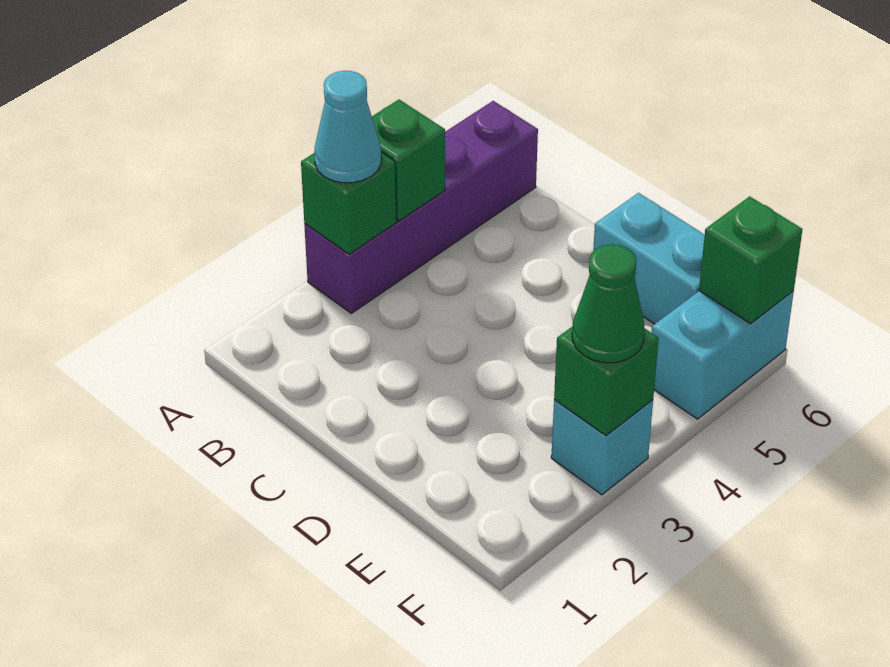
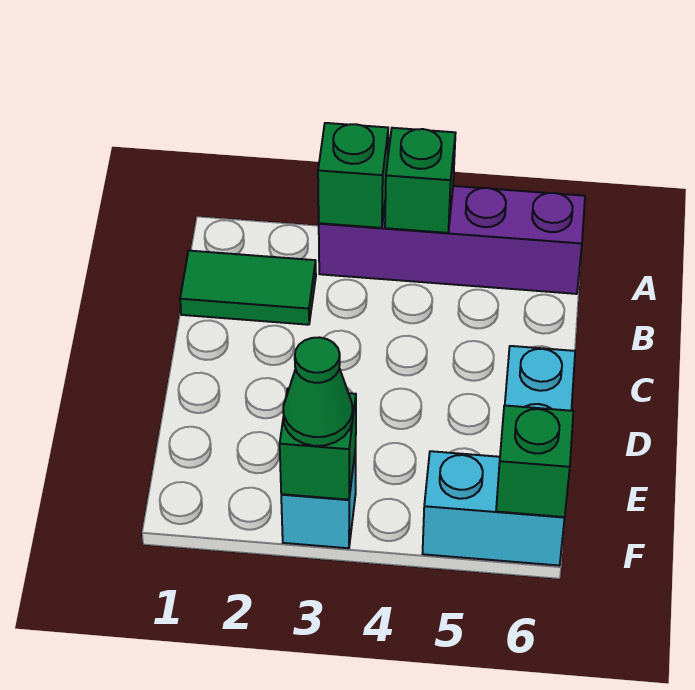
cyan 1x1 cone [314,71,381,183] -> none
none -> green 1x2 tile [180,251,316,325]

